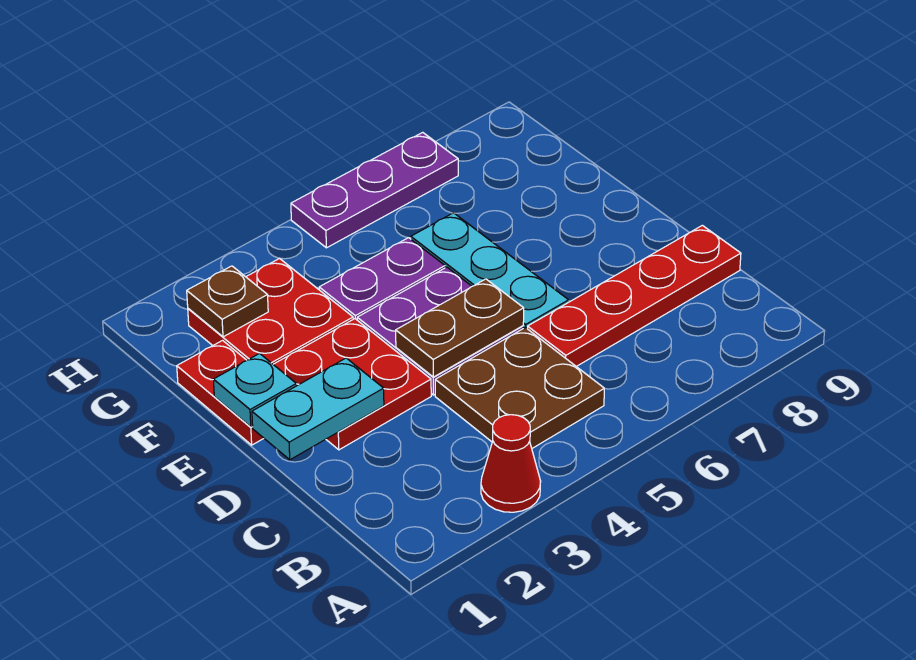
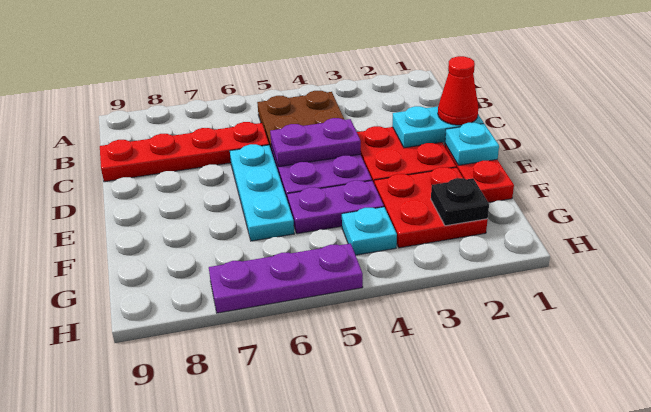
red 1x1 cone [481,415,541,512] -> red 1x1 cone moved to [438,56,478,125]
brown 1x2 plate [396,279,524,377] -> purple 1x2 plate [270,118,361,167]
brown 1x1 plate [187,266,268,337] -> black 1x1 plate [431,178,489,226]
none -> cyan 1x1 plate [342,207,397,255]

